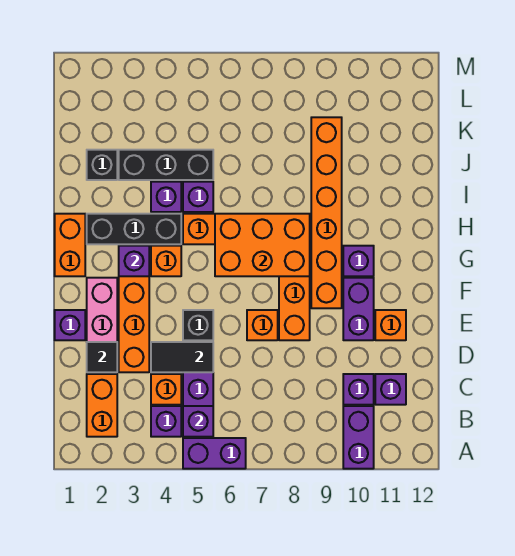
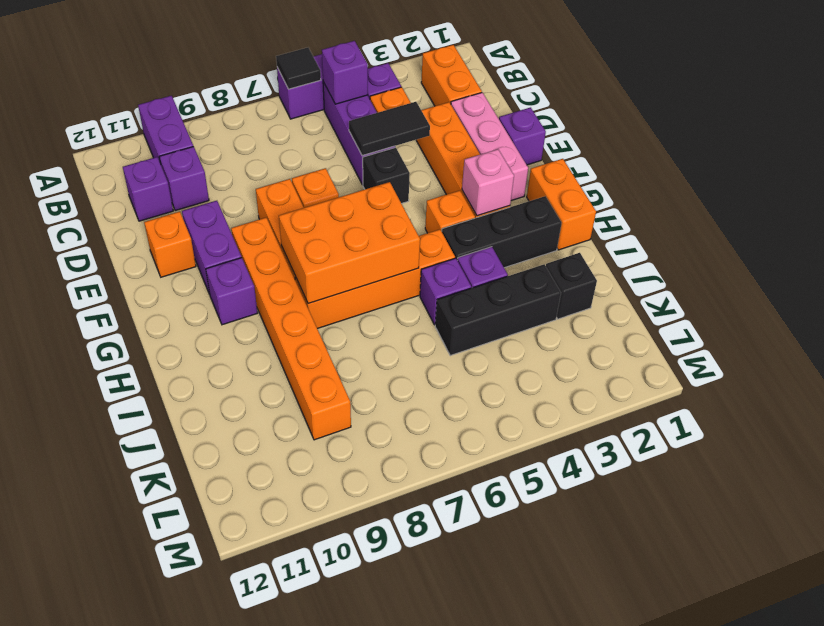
black 1x1 tile [87,342,117,372] -> black 1x1 tile moved to [276,48,321,89]
purple 1x1 brick [119,246,149,276] -> pink 1x1 brick [462,149,514,216]

